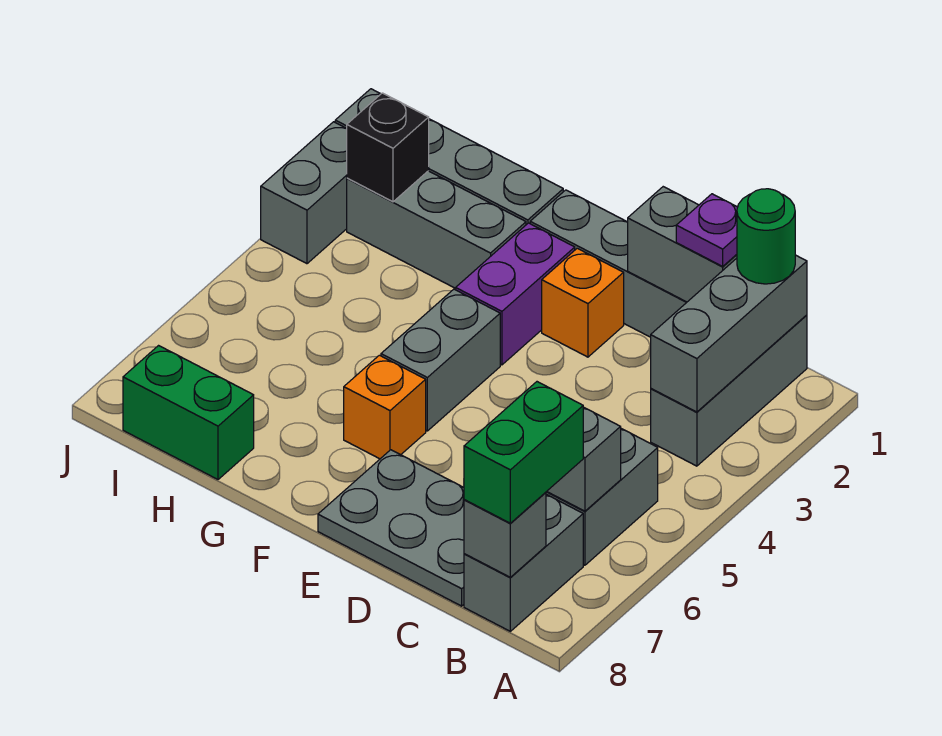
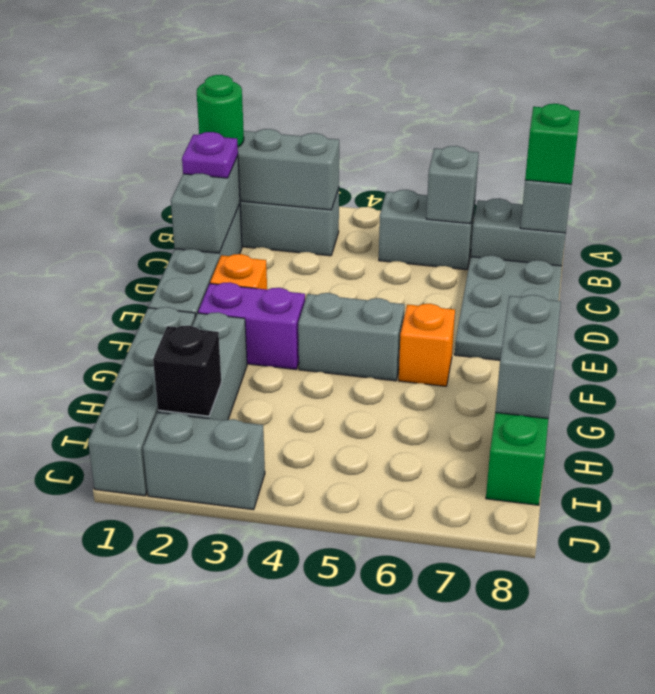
green 1x2 brick [464,382,583,523] -> green 1x1 brick [525,104,580,184]
none -> grey 1x2 brick [495,295,561,418]

